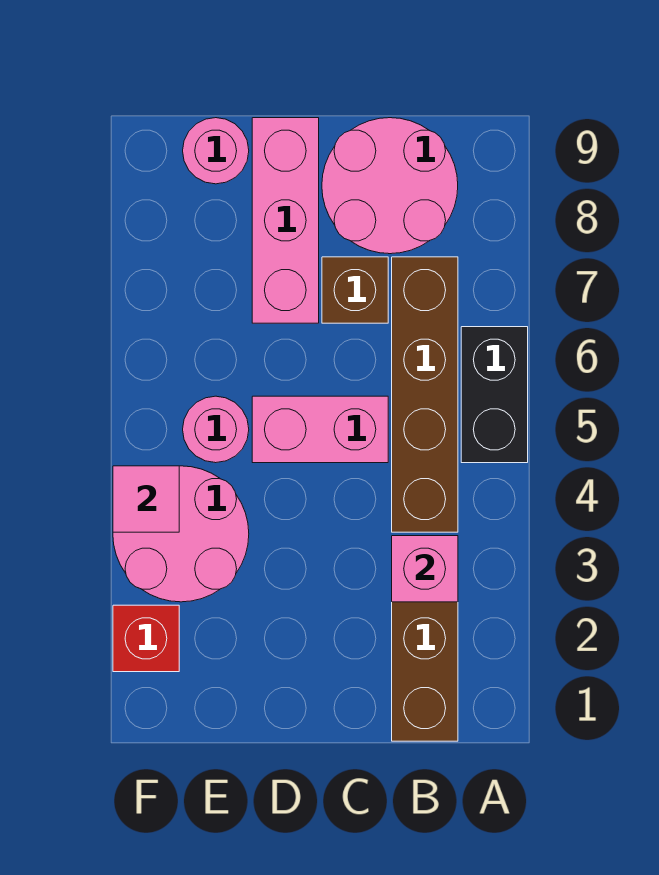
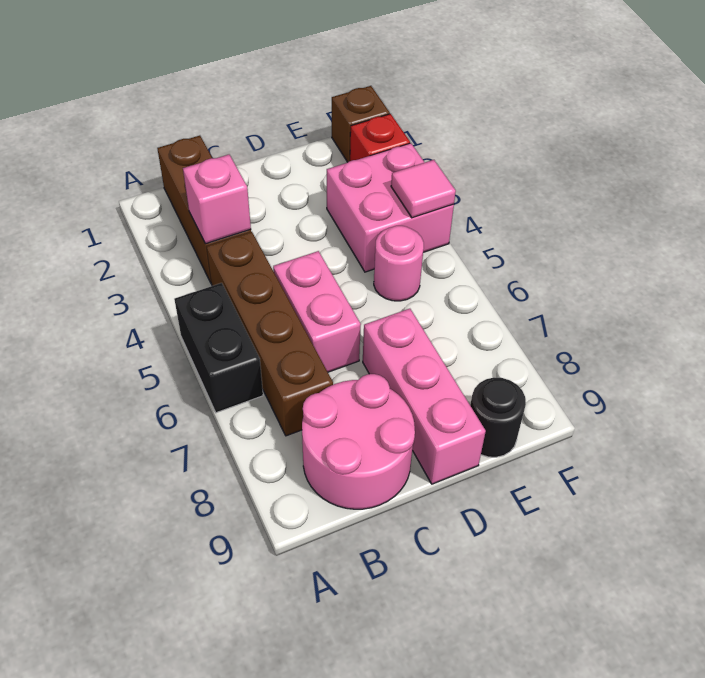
pink 1x2 brick [252,396,388,463] -> pink 1x2 brick turned to [273,251,361,372]
brown 1x1 brick [322,257,388,323] -> brown 1x1 brick moved to [332,86,390,162]
pink 2x2 round brick [113,466,249,602] -> pink 2x2 brick [327,143,454,272]
pink 1x1 round brick [183,118,249,184] -> black 1x1 round brick [470,378,526,457]

